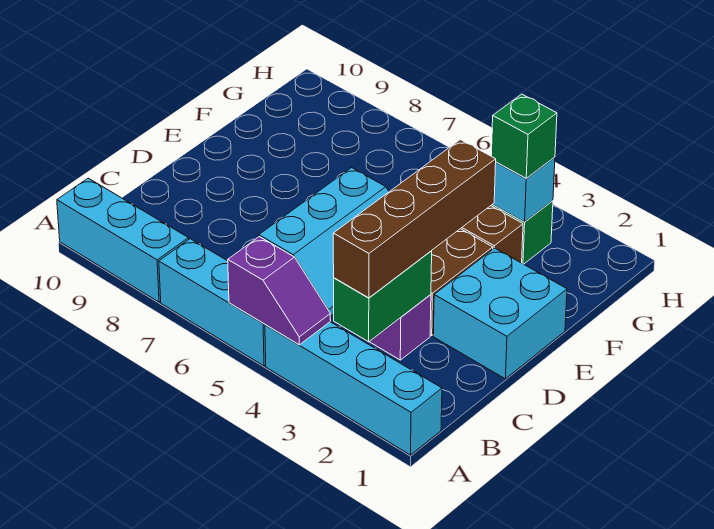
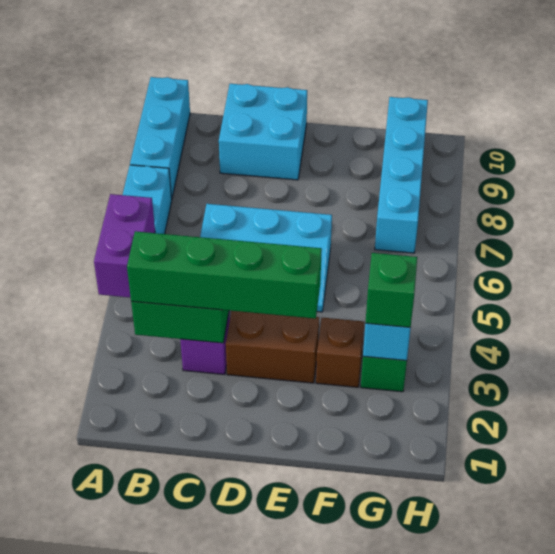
cyan 1x4 brick [265,322,442,455] -> cyan 1x4 brick moved to [375,97,428,253]
purple 1x2 slope [228,237,331,345] -> purple 1x2 brick [94,194,155,298]
brown 1x4 brick [333,140,496,298] -> green 1x4 brick [127,231,322,319]
cyan 2x2 brick [433,248,567,379] -> cyan 2x2 brick moved to [219,84,307,180]

